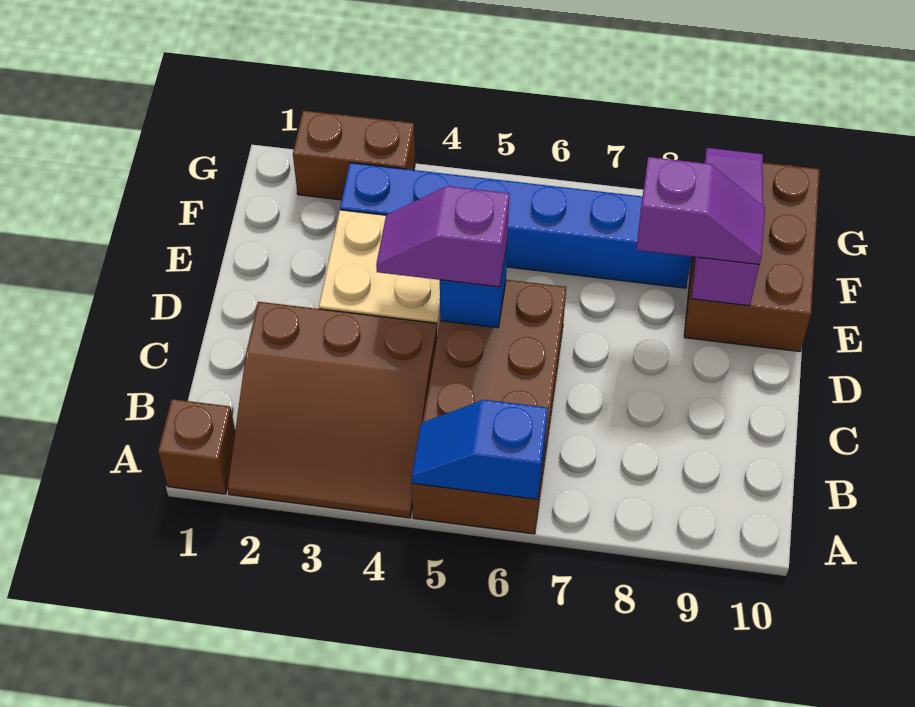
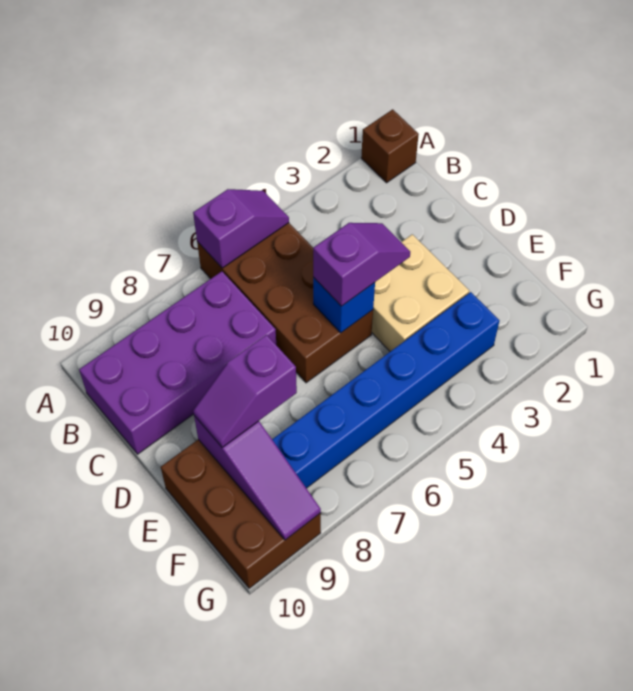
brown 3x3 slope [227,302,437,518] -> none
blue 1x2 slope [412,400,548,499] -> purple 1x2 slope [193,189,289,268]
none -> purple 2x4 brick [79,271,276,454]
brown 1x2 brick [293,111,415,200] -> none

